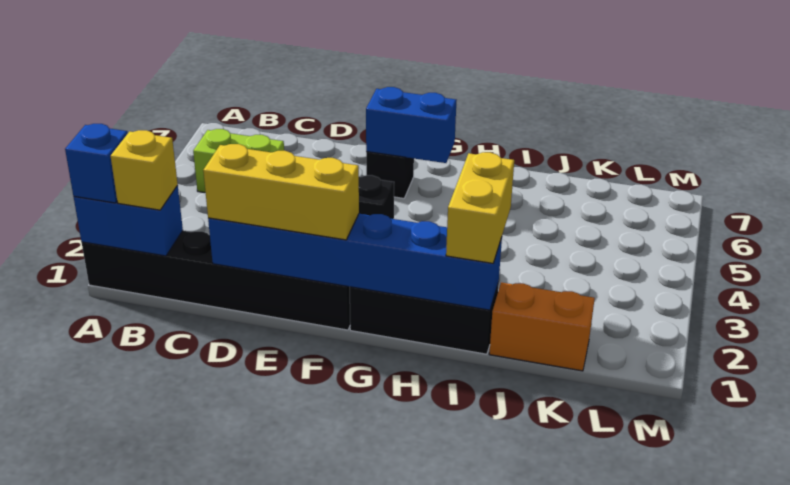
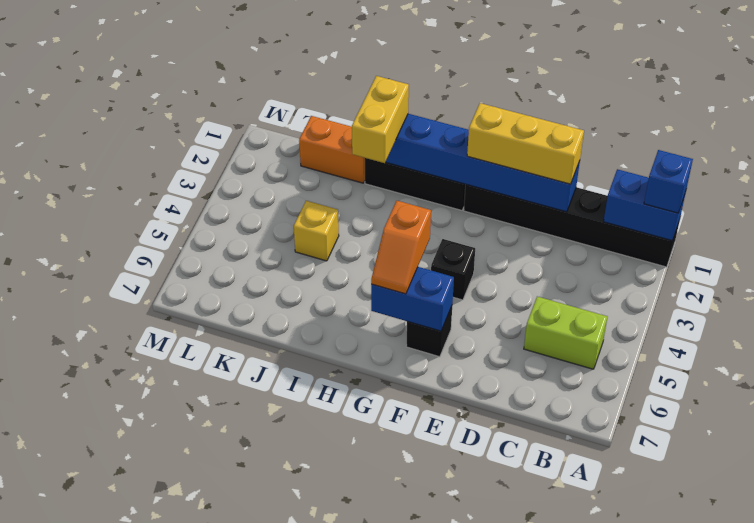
yellow 1x1 brick [111,130,178,210] -> yellow 1x1 brick moved to [294,201,339,261]
none -> orange 1x2 slope [371,201,431,294]

